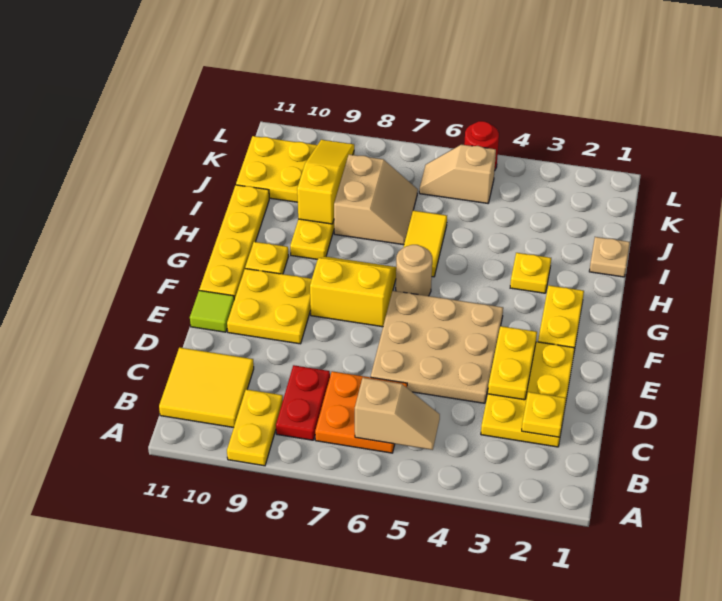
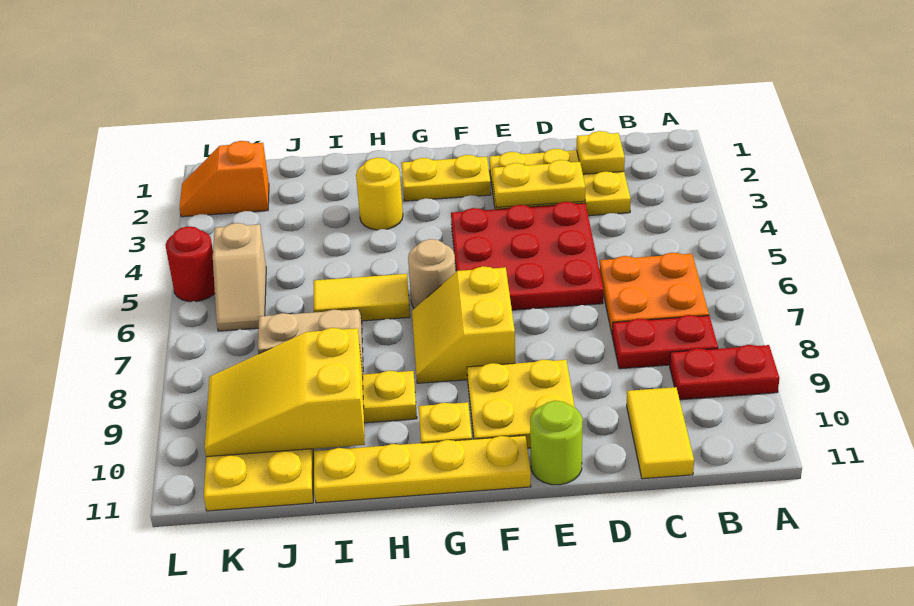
yellow 1x2 plate [227,389,283,466] -> red 1x2 plate [670,345,779,400]
tan 1x2 slope [355,378,440,450] -> none
yellow 2x2 tile [159,347,254,427] -> yellow 1x2 tile [627,387,694,479]
tan 3x3 plate [371,291,503,403] -> red 3x3 plate [451,202,603,310]
lime 1x1 tile [190,290,234,332] -> lime 1x1 round brick [530,401,583,485]
yellow 1x1 plate [510,253,551,293] -> yellow 1x1 round brick [356,158,403,230]
tan 1x1 plate [589,237,630,277] -> none
yellow 1x3 slope [297,140,354,224] -> yellow 2x3 slope [205,328,365,457]
none -> orange 1x2 slope [180,141,269,217]

